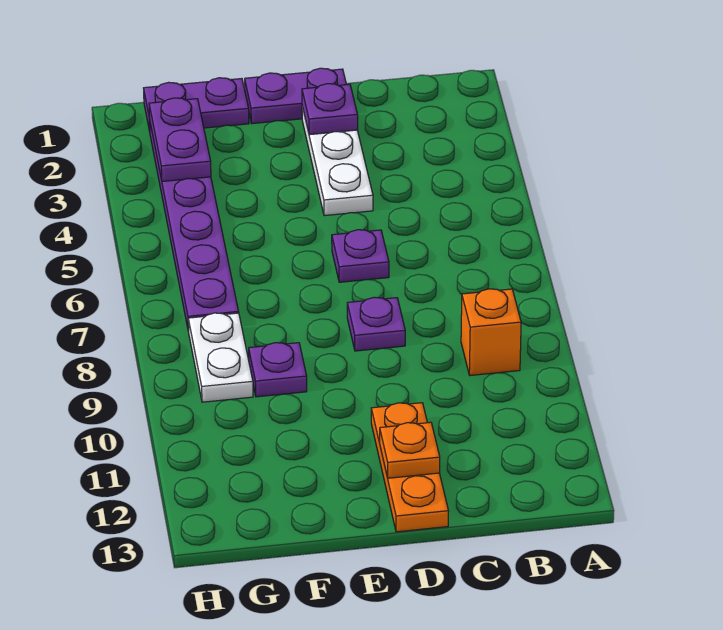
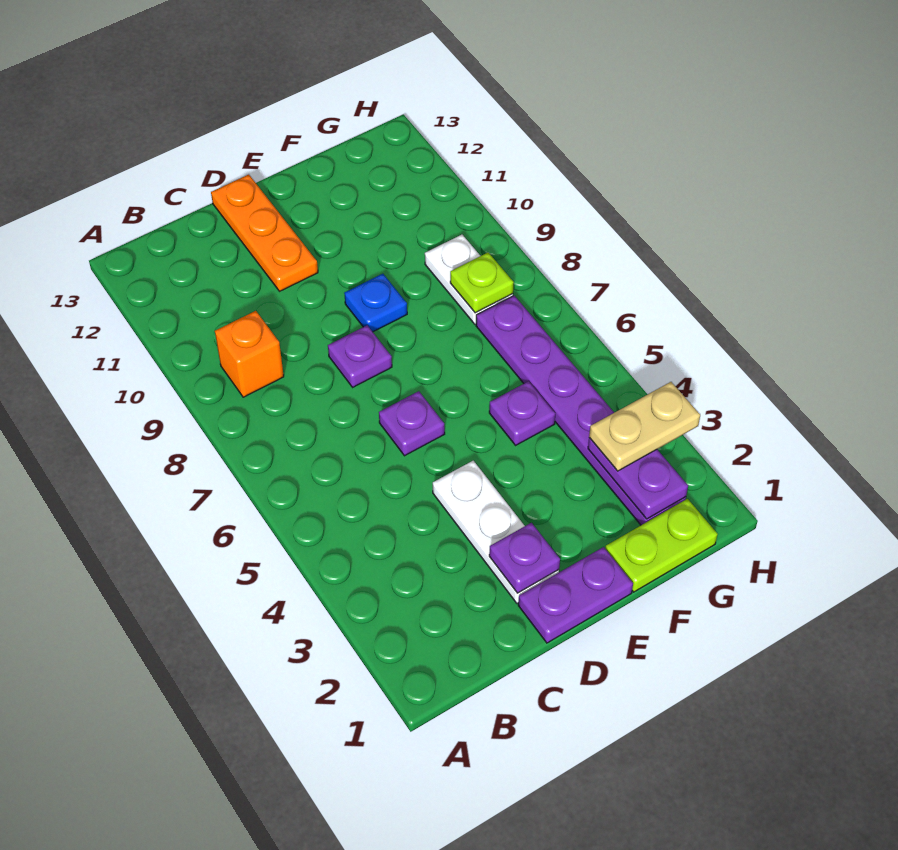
orange 1x1 plate [380,422,440,478] -> none
none -> blue 1x1 plate [344,274,407,332]
purple 1x2 plate [144,78,249,131] -> lime 1x2 plate [605,499,718,592]
purple 1x1 plate [249,343,307,397] -> purple 1x1 plate moved to [489,381,555,445]
none -> tan 1x2 plate [589,382,700,471]
none -> lime 1x1 plate [450,253,514,313]

